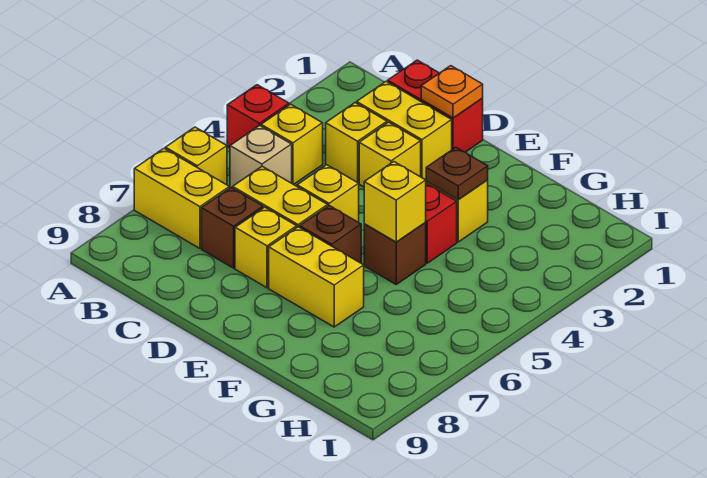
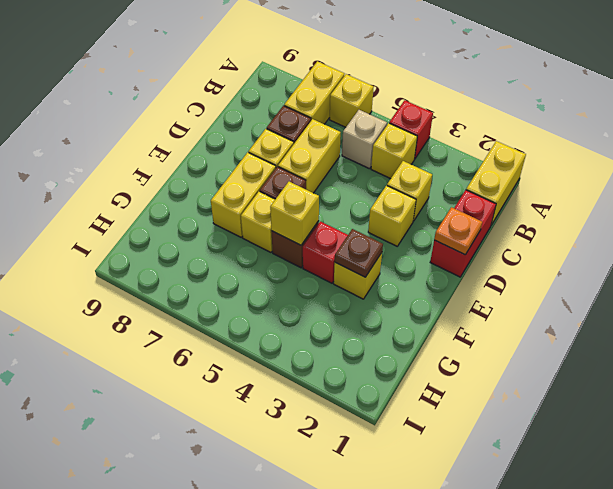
yellow 1x2 brick [357,81,452,179] -> yellow 1x2 brick moved to [466,141,526,225]
yellow 1x1 brick [297,165,359,222] -> yellow 1x1 brick moved to [241,191,275,252]

